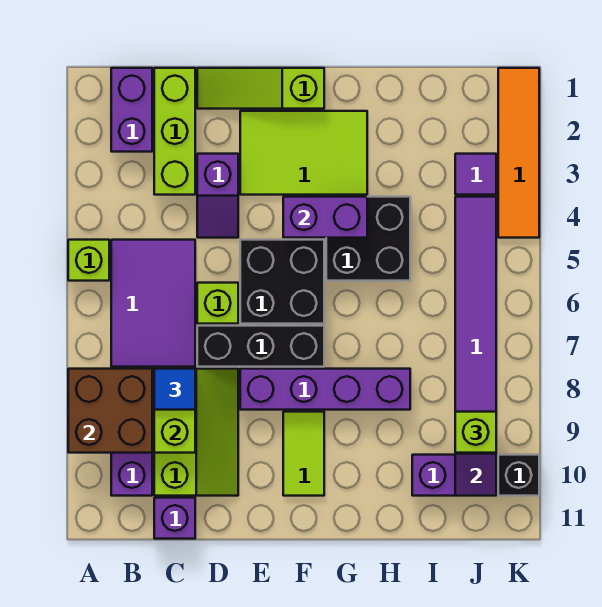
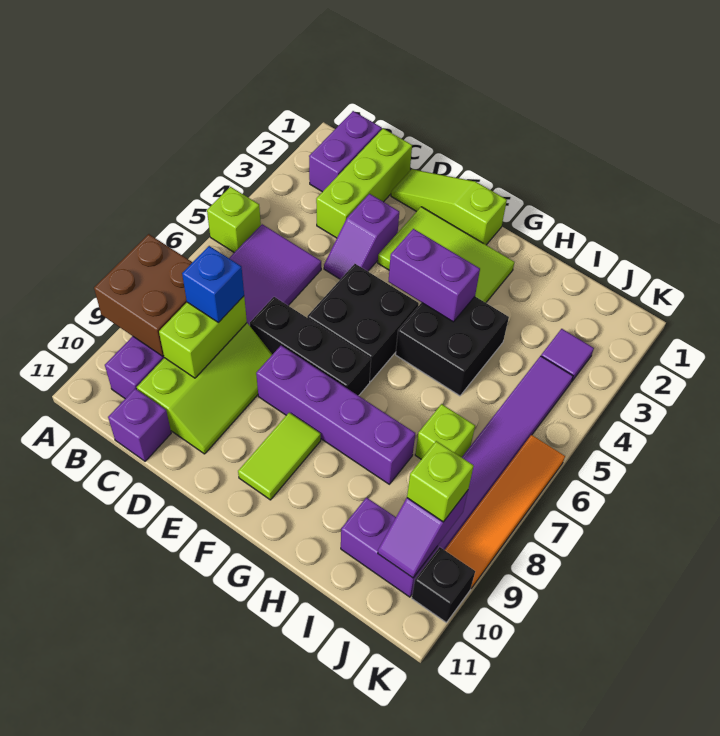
blue 1x1 tile [154,369,195,410] -> blue 1x1 brick [182,246,244,323]
lime 1x1 brick [197,283,238,324] -> lime 1x1 brick moved to [415,404,475,459]
orange 1x4 tile [498,68,539,238] -> orange 1x4 tile moved to [445,435,565,588]

